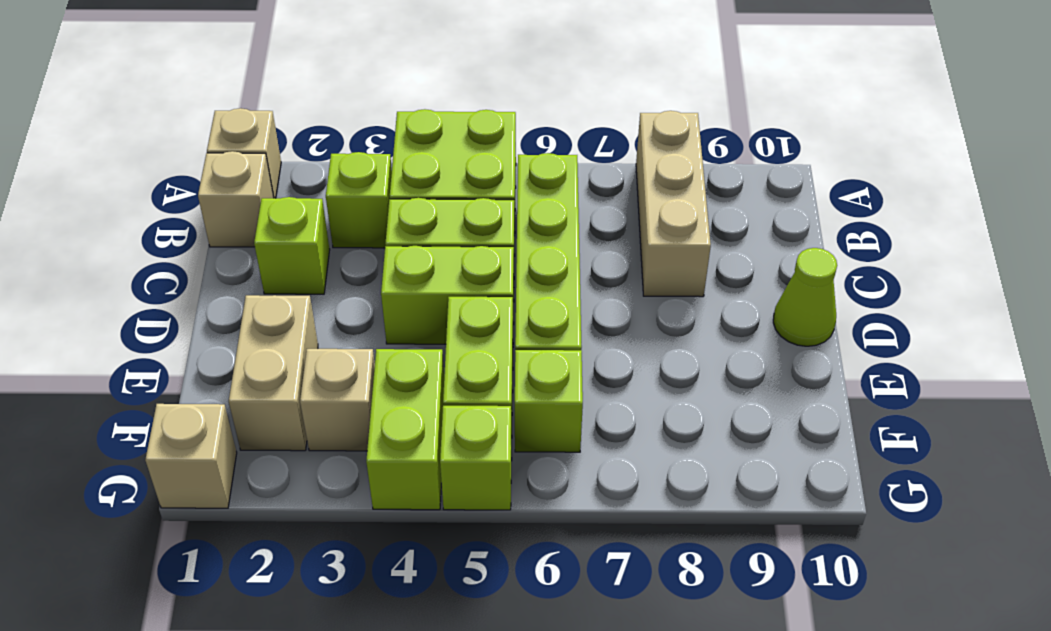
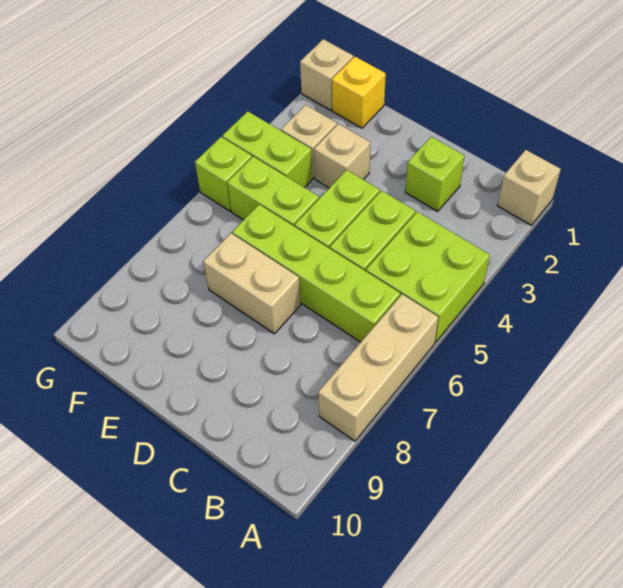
tan 1x3 brick [636,111,711,297] -> tan 1x3 brick turned to [318,294,438,441]
tan 1x1 brick [198,151,273,247] -> tan 1x1 brick moved to [314,124,370,188]
lime 1x1 brick [326,152,392,248] -> none
lime 1x1 cone [773,248,837,346] -> none
tan 1x2 brick [229,295,318,451] -> tan 1x2 brick moved to [203,233,301,334]
none -> yellow 1x1 brick [332,57,386,128]
lime 1x1 brick [515,350,583,452] -> none

